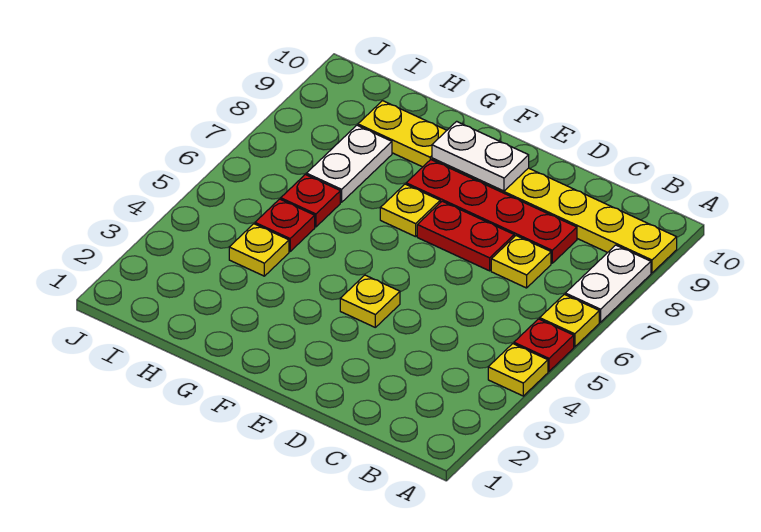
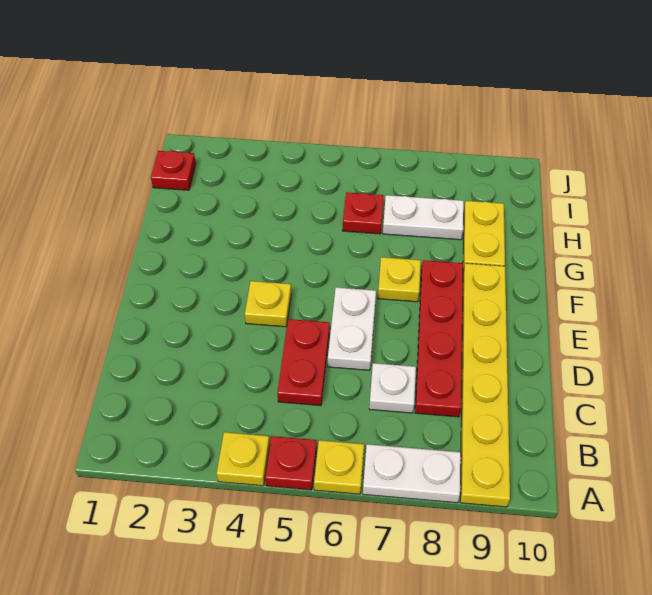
yellow 1x1 plate [491,236,551,288] -> white 1x1 plate [369,363,416,413]
red 1x2 plate [417,201,514,271] -> red 1x2 plate moved to [277,319,330,406]
white 1x2 plate [432,121,529,191] -> white 1x2 plate moved to [328,287,376,370]
yellow 1x1 plate [229,224,289,276] -> none
red 1x1 plate [255,199,315,251] -> red 1x1 plate moved to [151,151,196,190]

